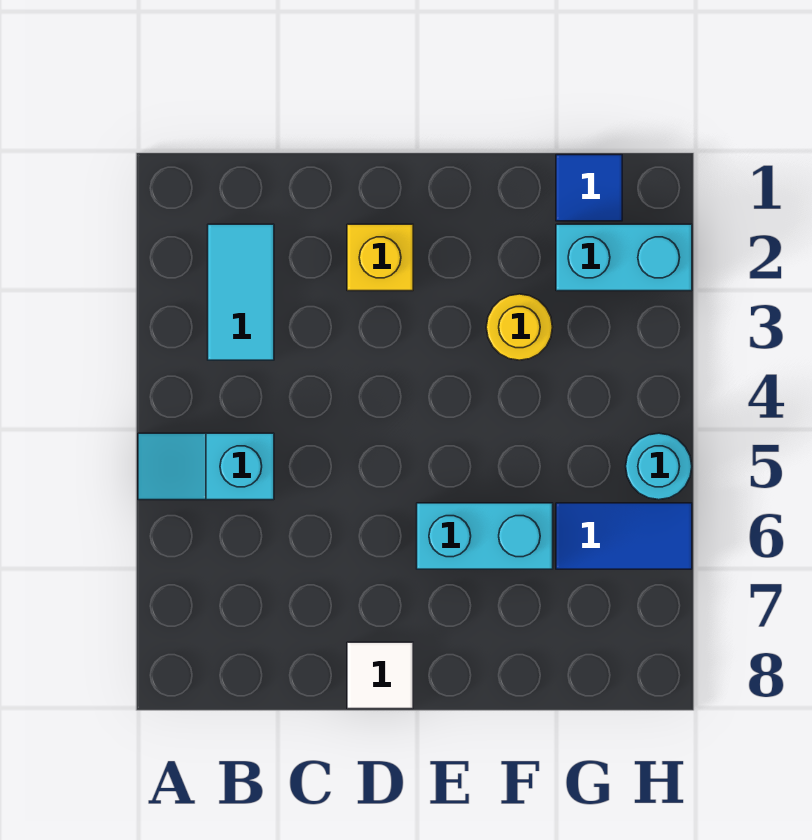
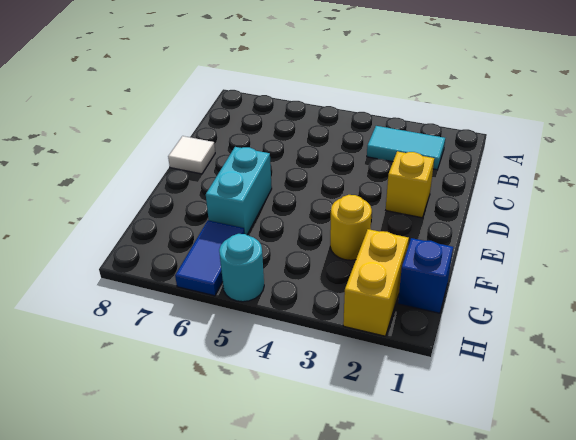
cyan 1x2 slope [138,433,274,500] -> none
blue 1x1 tile [556,155,622,221] -> blue 1x1 brick [398,238,453,313]
cyan 1x2 brick [556,224,692,291] -> yellow 1x2 brick [343,229,409,336]

